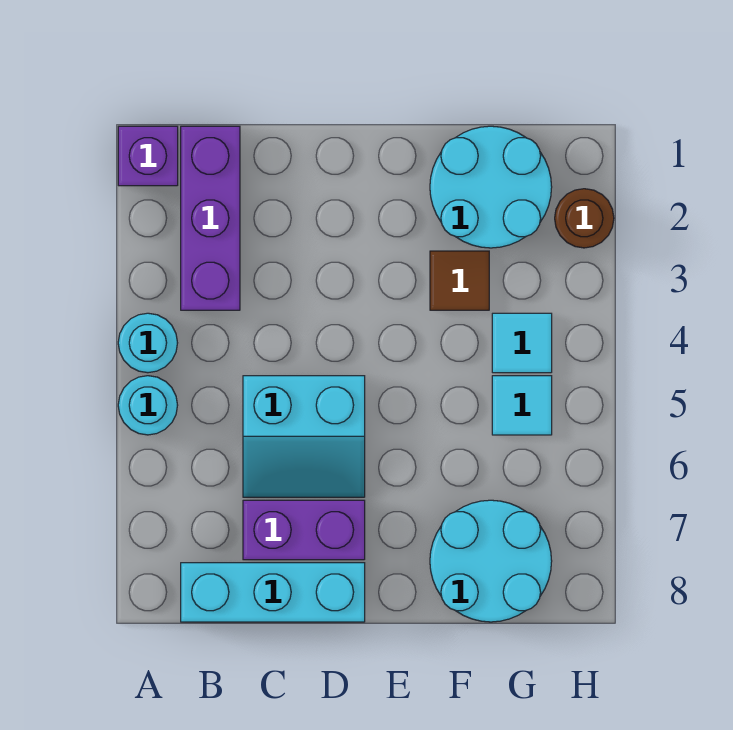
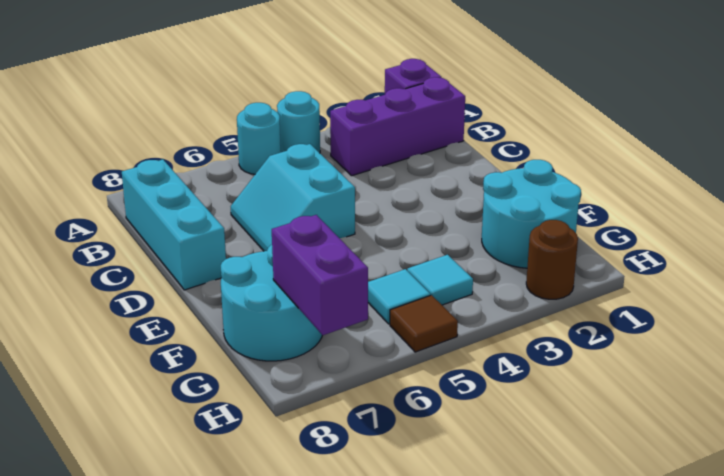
purple 1x2 brick [243,500,365,560] -> purple 1x2 brick moved to [272,215,368,335]
brown 1x1 tile [430,251,489,310] -> brown 1x1 tile moved to [390,295,458,352]

